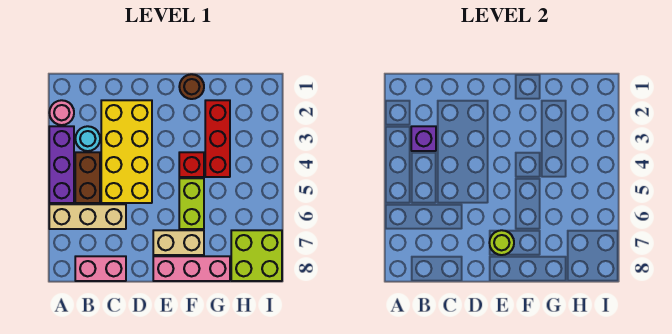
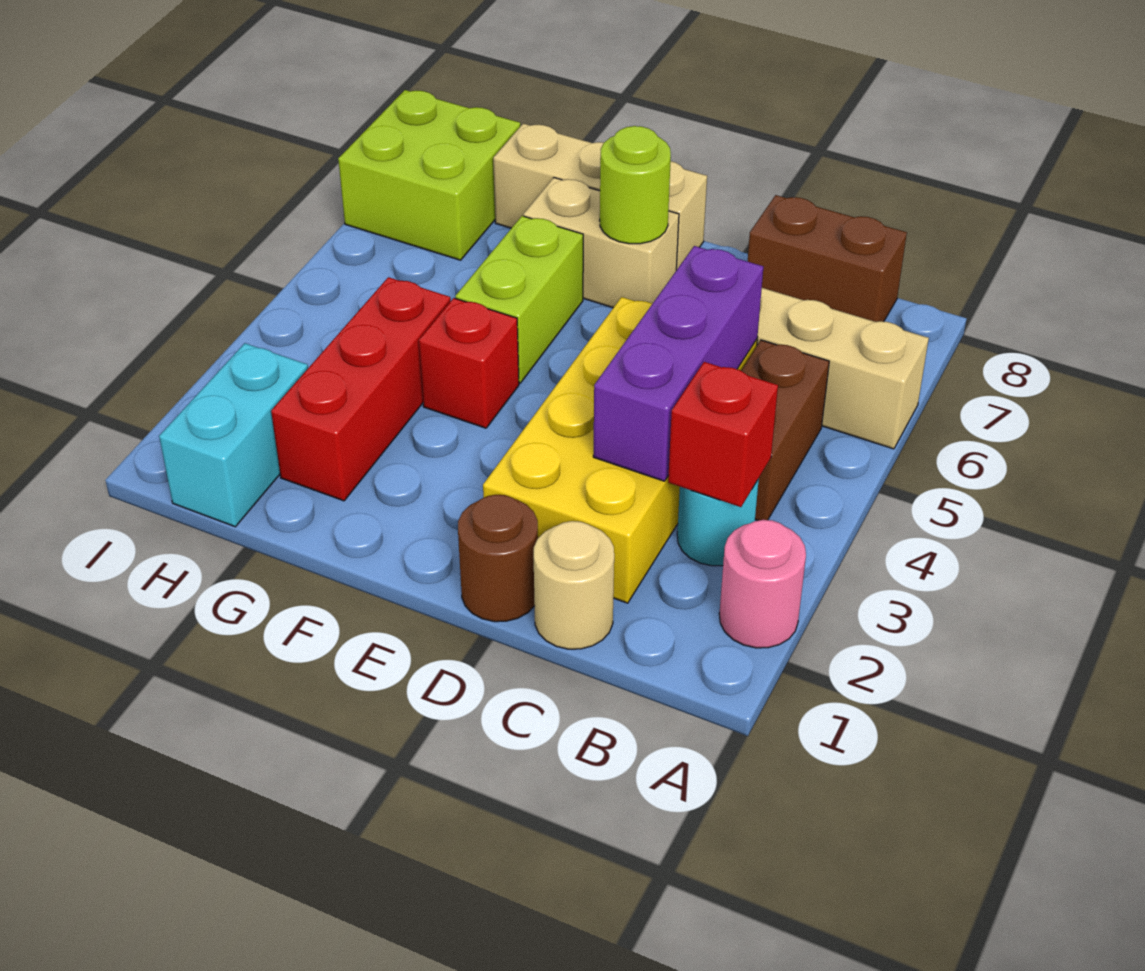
purple 1x3 brick [49,126,74,203] -> purple 1x3 brick moved to [593,246,763,481]
purple 1x1 brick [411,126,436,151] -> red 1x1 brick [668,362,778,507]
pink 1x2 brick [75,256,126,281] -> brown 1x2 brick [748,195,907,322]
none -> tan 1x1 round brick [534,521,614,649]
pink 1x3 brick [153,256,230,281] -> tan 1x3 brick [493,123,707,270]
brown 1x1 round brick [179,74,204,99] -> brown 1x1 round brick moved to [458,495,538,622]
none -> cyan 1x2 brick [159,343,308,527]

